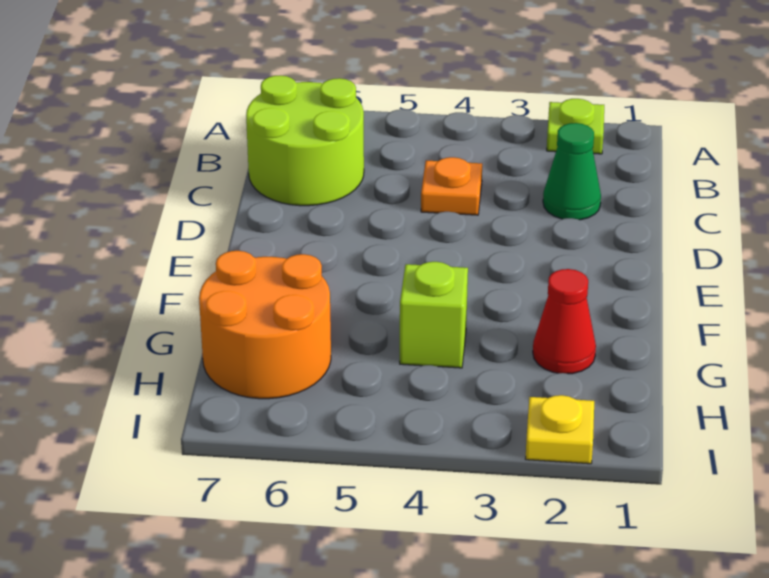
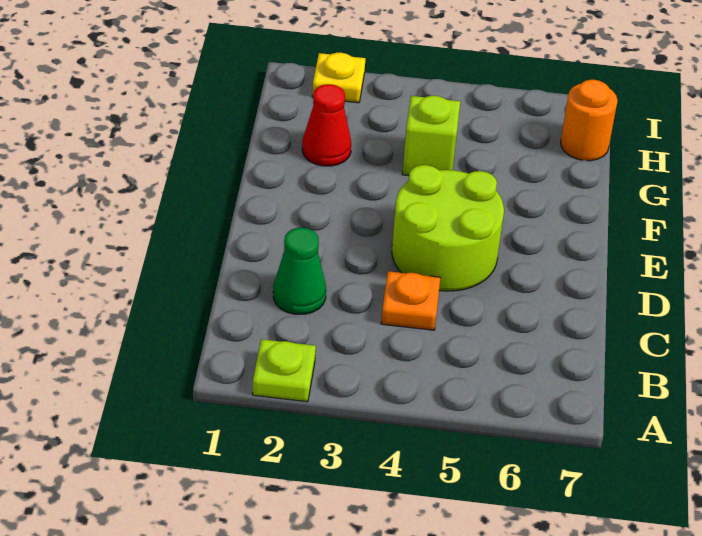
lime 2x2 round brick [246,75,364,206] -> lime 2x2 round brick moved to [392,165,504,291]
orange 2x2 round brick [199,251,331,399] -> orange 1x1 round brick [561,80,618,161]

